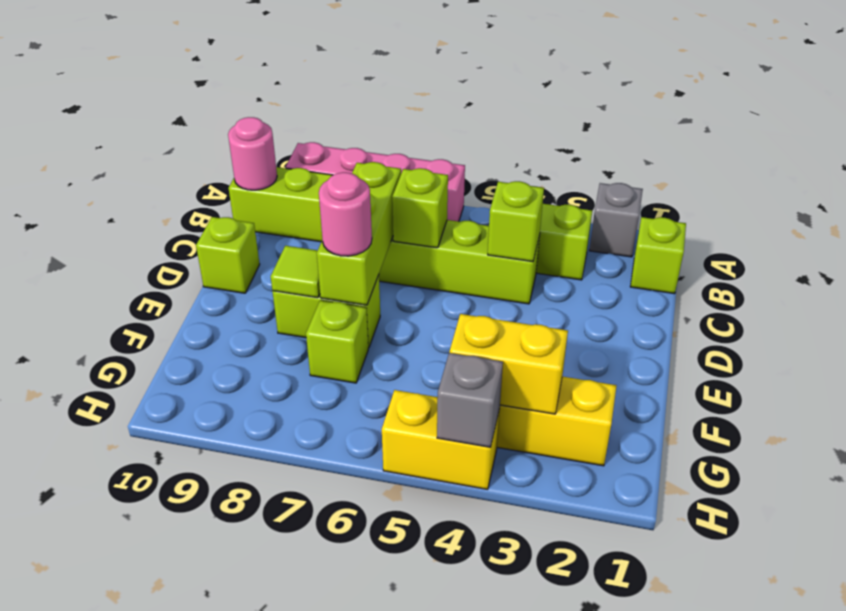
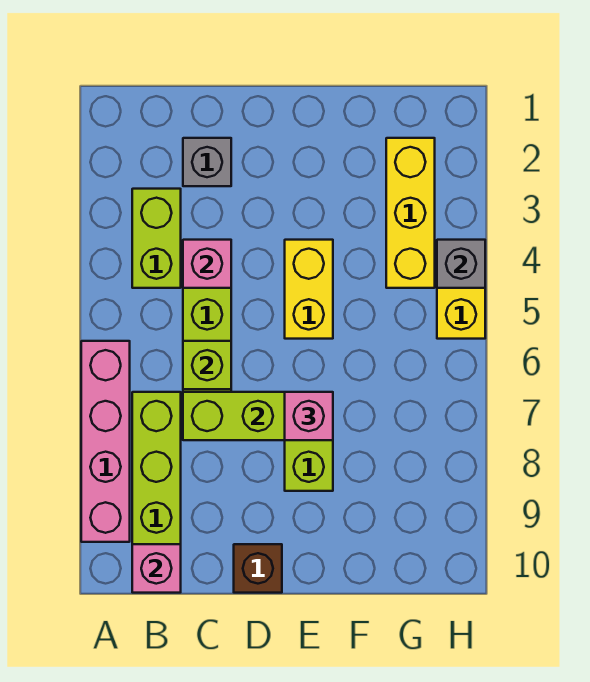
grey 1x1 brick [589,183,643,257] -> grey 1x1 brick moved to [183,138,231,186]
lime 1x1 brick [630,217,686,294] -> none
pink 1x1 round brick [228,117,277,190] -> pink 1x1 brick [132,544,181,593]
lime 1x1 brick [488,181,544,262] -> pink 1x1 brick [183,240,231,288]
lime 1x1 brick [196,217,260,293] -> brown 1x1 brick [234,544,282,593]
pink 1x1 round brick [319,172,372,256] -> pink 1x1 brick [285,392,333,440]
lime 1x1 tile [271,246,320,298] -> none
lime 1x1 brick [306,300,368,383] -> none
yellow 1x2 brick [450,314,568,414] -> yellow 1x2 brick moved to [285,240,333,339]

